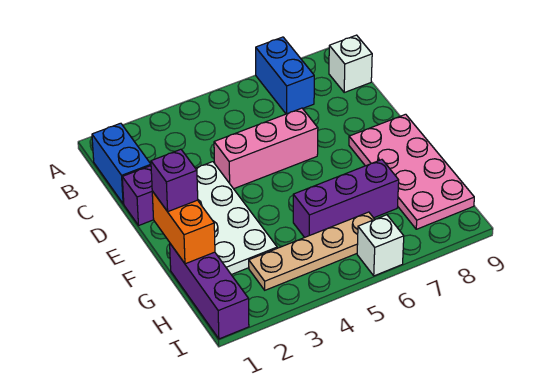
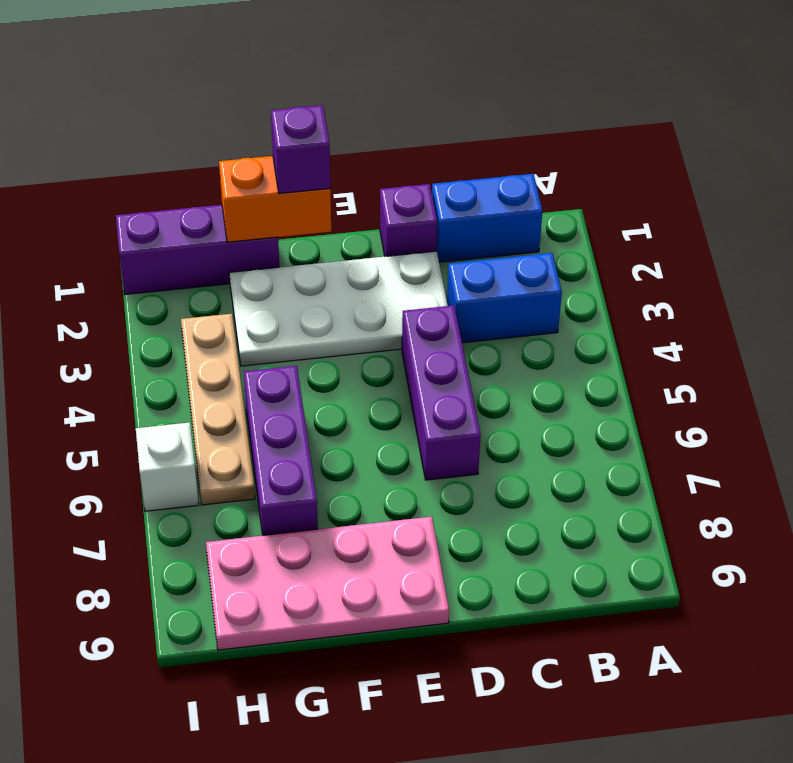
blue 1x2 brick [256,37,314,114] -> blue 1x2 brick moved to [447,253,562,343]
white 1x1 brick [329,35,372,92] -> none
pink 1x3 brick [214,108,318,189] -> purple 1x3 brick [402,305,481,480]

